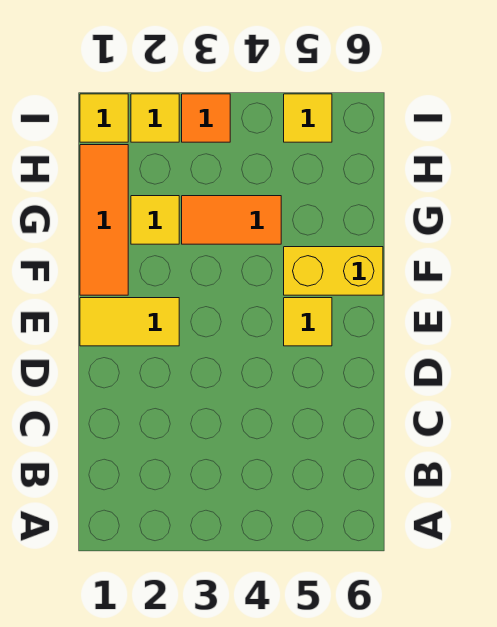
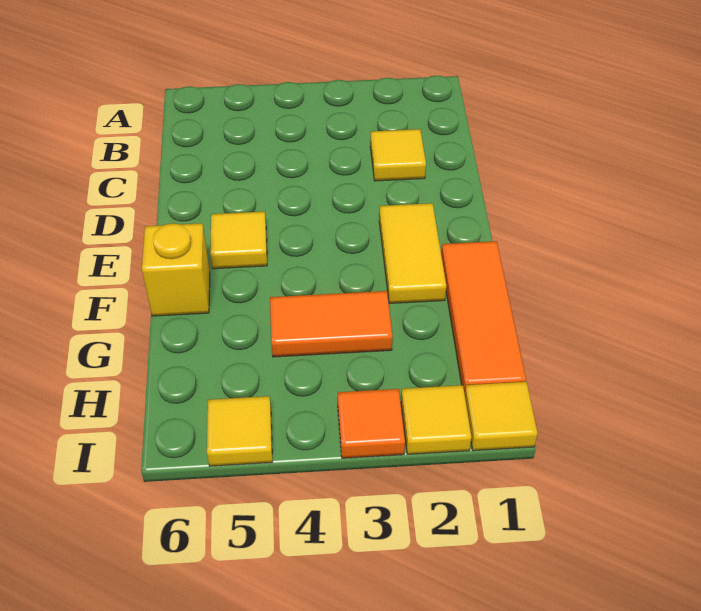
yellow 1x2 tile [80,298,179,346] -> yellow 1x2 tile turned to [379,203,446,303]
yellow 1x2 brick [284,247,383,295] -> yellow 1x1 brick [142,223,210,316]
yellow 1x1 tile [131,196,179,244] -> yellow 1x1 tile moved to [370,129,426,181]

